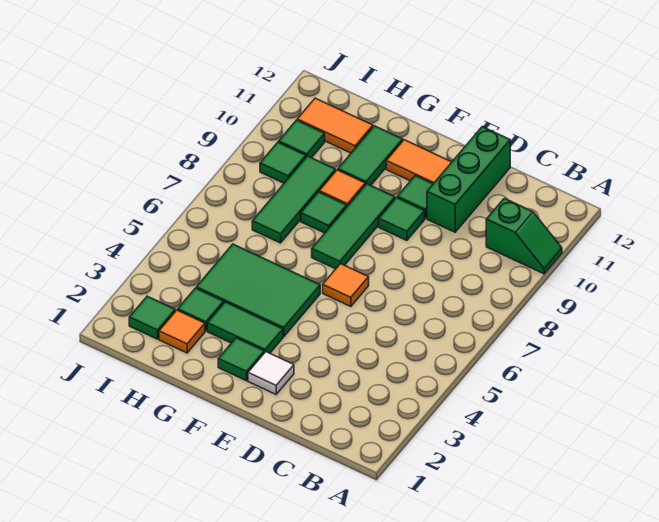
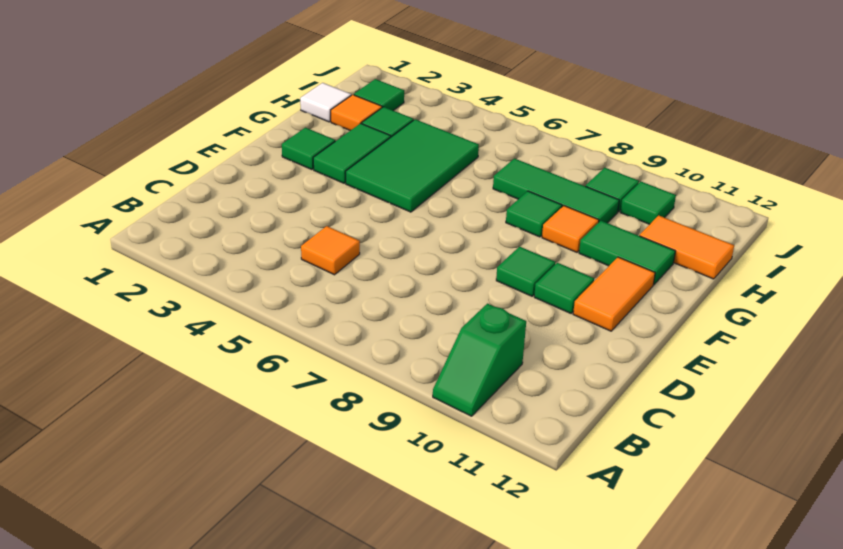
green 1x3 brick [427,127,510,232] -> none
white 1x1 tile [248,352,294,394] -> white 1x1 tile moved to [300,83,351,122]
orange 1x1 tile [323,264,369,307] -> orange 1x1 tile moved to [301,226,360,275]
green 1x3 tile [312,184,395,269] -> none
orange 1x2 tile [297,98,373,153] -> orange 1x2 tile turned to [639,215,734,279]

